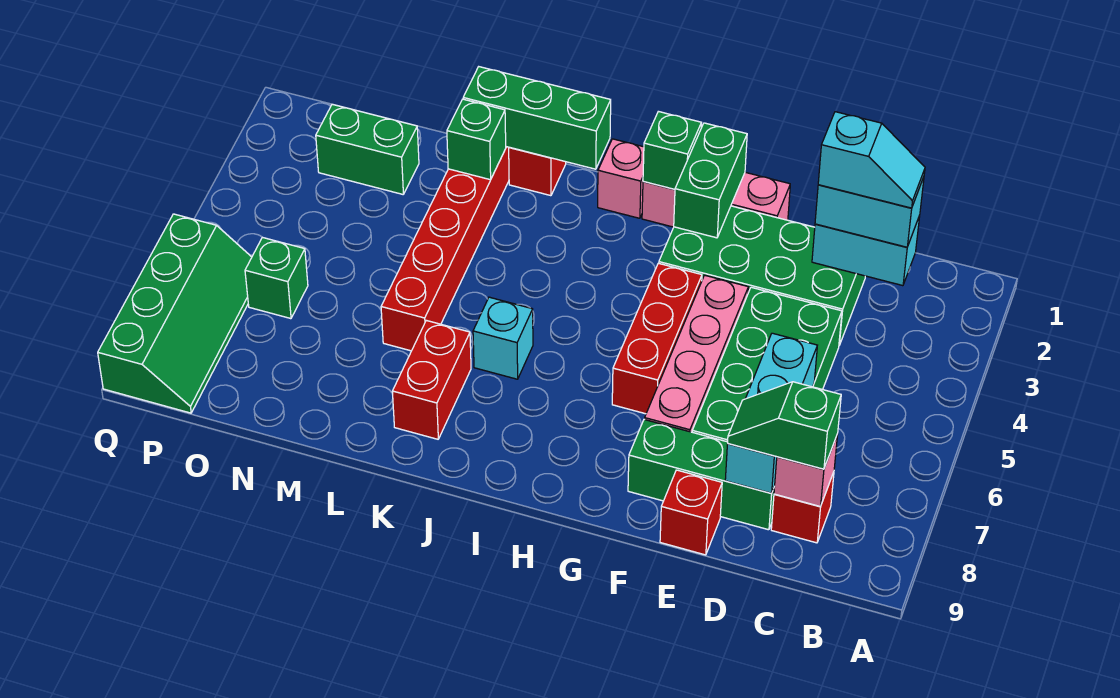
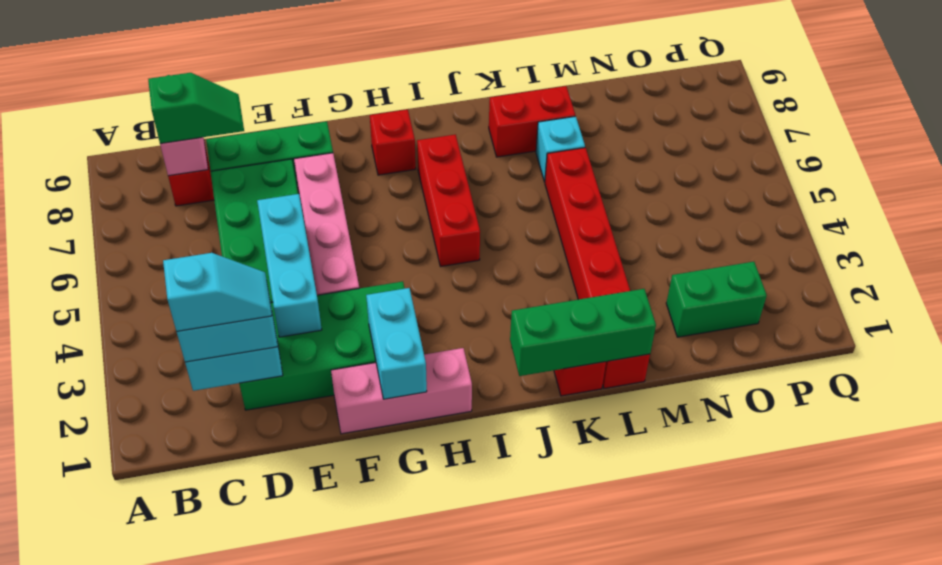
cyan 1x2 slope [818,112,925,208] -> cyan 1x2 slope turned to [163,253,272,331]
cyan 1x3 brick [725,333,817,493] -> cyan 1x3 brick moved to [257,194,322,337]
red 1x1 brick [660,470,722,555] -> red 1x1 brick moved to [370,110,416,175]
green 1x2 brick [674,123,747,238] -> cyan 1x2 brick [366,288,427,399]
red 1x3 brick [612,263,702,414] -> red 1x3 brick moved to [417,134,480,266]
green 1x1 brick [643,111,701,189] -> none
pink 1x1 brick [598,139,644,218] -> none
cyan 1x1 brick [473,297,533,379] -> cyan 1x1 brick moved to [536,116,585,182]
red 1x2 brick [392,320,471,439] -> red 1x2 brick turned to [489,86,575,157]
green 1x1 brick [447,99,506,180] -> none
green 1x1 brick [245,237,308,319] -> none
green 2x4 slope [98,214,252,413] -> none

